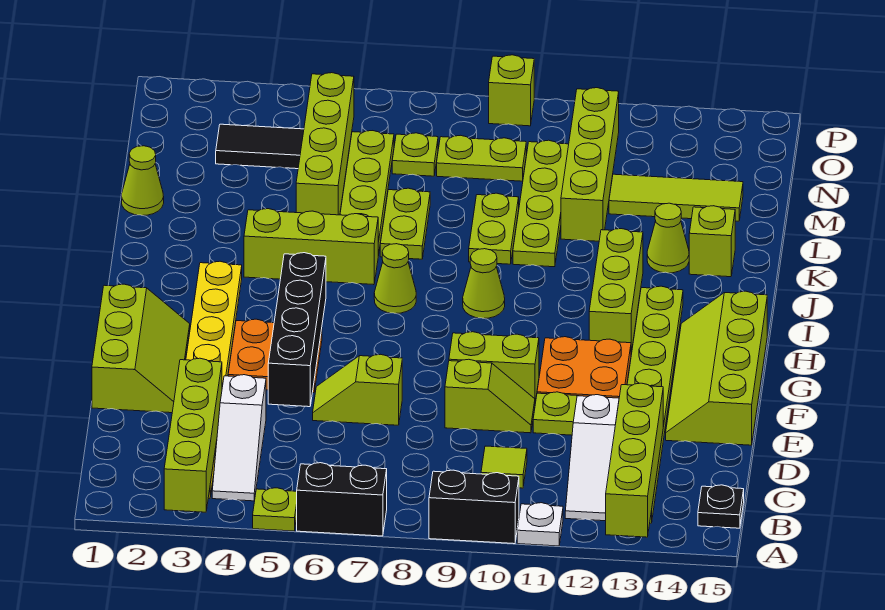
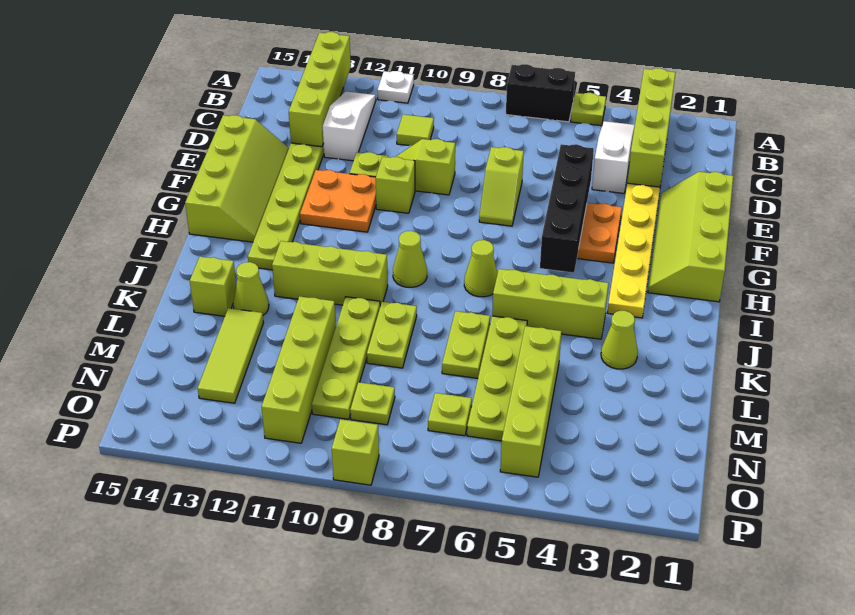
black 1x2 brick [429,470,519,544] -> none
black 1x1 plate [698,485,744,528] -> none
lime 2x3 slope [92,284,190,413] -> lime 2x4 slope [648,172,733,302]
lime 1x2 slope [313,354,402,425] -> lime 1x2 slope turned to [479,147,524,226]
lime 1x2 brick [449,332,539,403] -> lime 1x1 brick [376,157,415,213]
lime 1x3 brick [589,229,643,353] -> lime 1x3 brick turned to [272,241,388,306]
lime 1x1 cone [122,146,164,216] -> lime 1x1 cone moved to [601,311,638,369]
lime 1x3 tile [609,174,743,221] -> lime 1x3 tile turned to [198,308,264,403]
black 1x2 tile [216,124,304,169] -> none
lime 1x2 plate [437,135,526,181] -> lime 1x1 plate [350,382,395,425]

